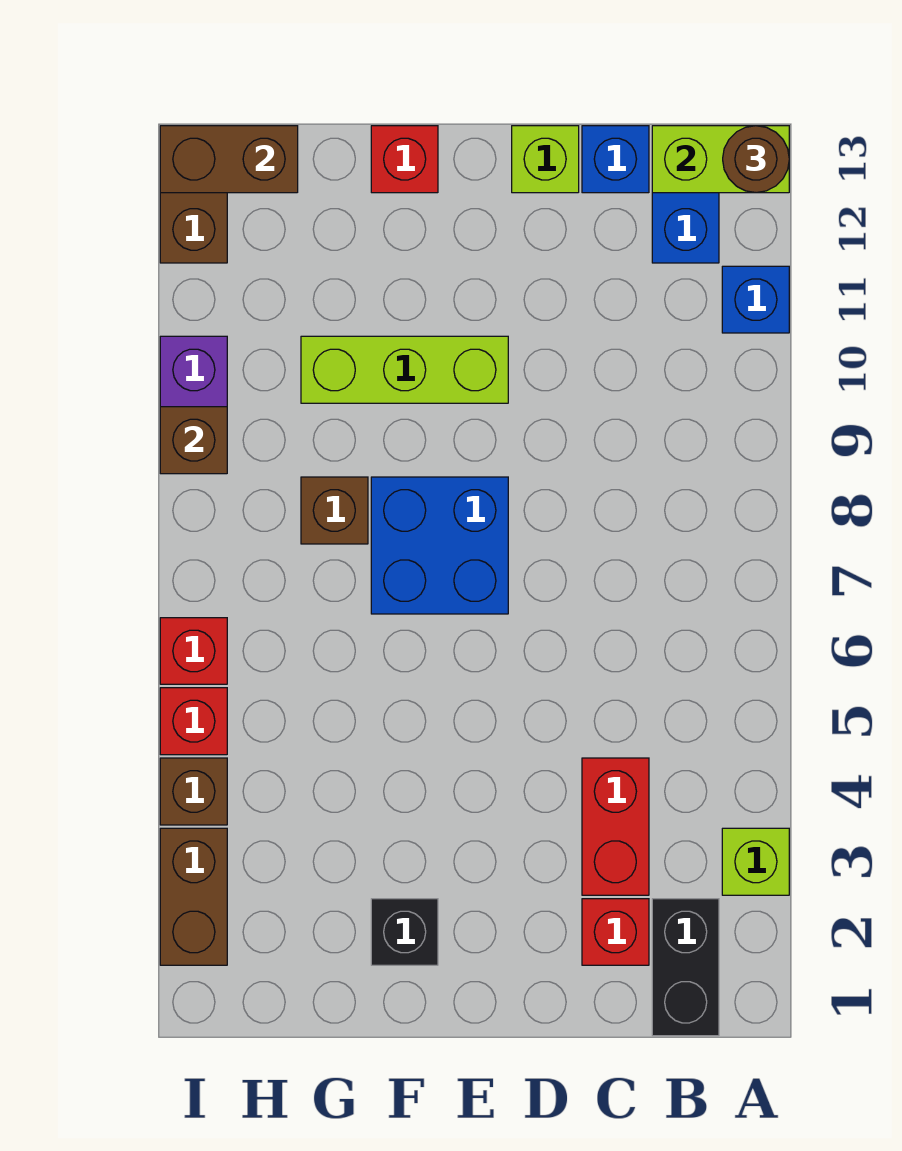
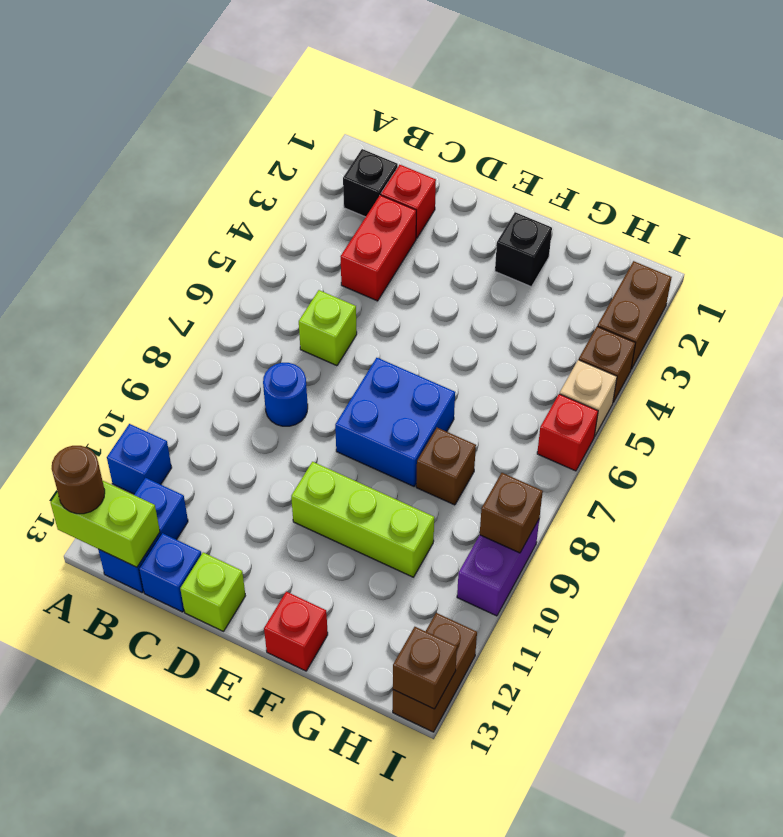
lime 1x1 brick [722,828,789,895] -> lime 1x1 brick moved to [299,290,357,366]
black 1x2 brick [652,899,719,1036] -> black 1x1 brick [343,149,398,217]
none -> blue 1x1 round brick [263,363,308,426]
brown 1x2 brick [160,126,298,193] -> brown 1x1 brick [393,627,457,709]
red 1x1 brick [160,688,227,755] -> tan 1x1 brick [560,360,617,436]

